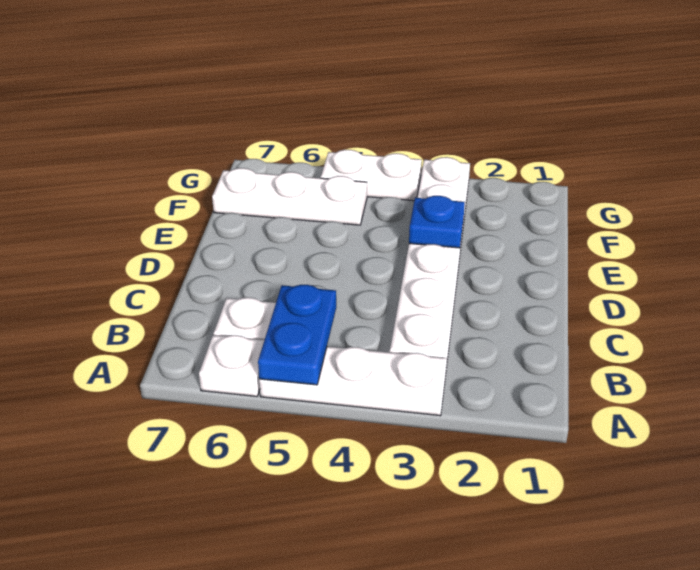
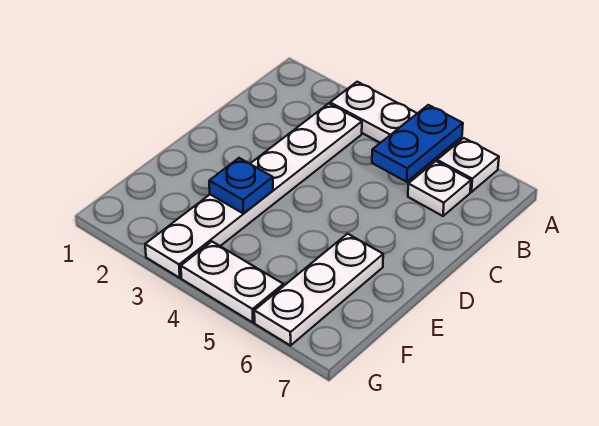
white 1x3 plate [212,168,367,225] -> white 1x3 plate turned to [254,234,383,346]

